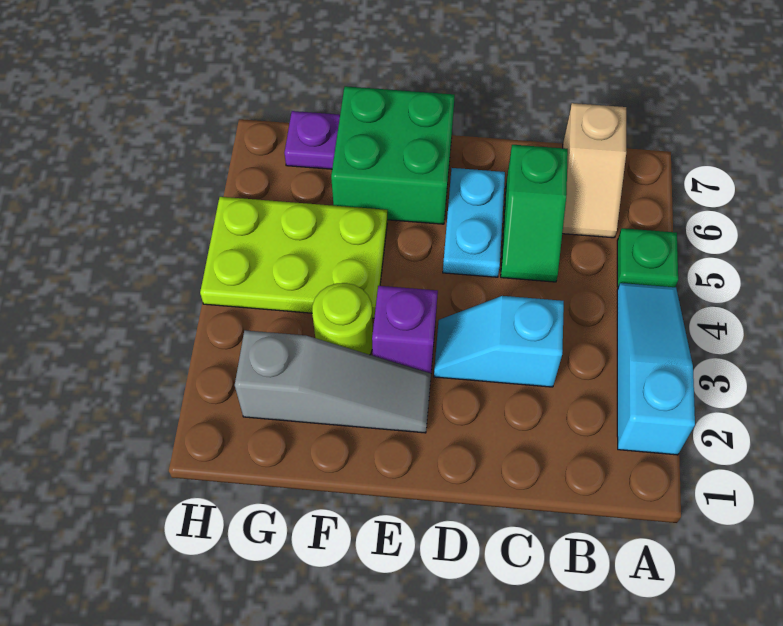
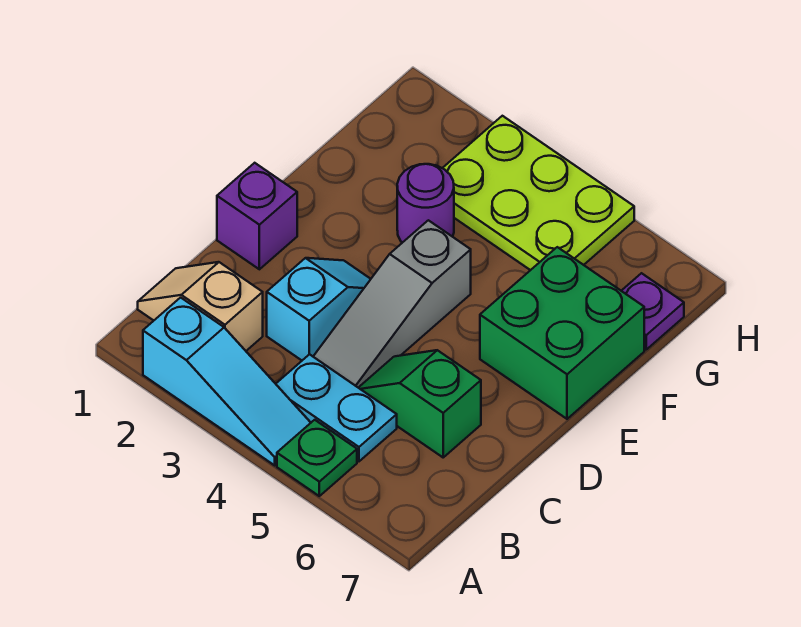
tan 1x2 slope [562,103,627,238] -> tan 1x2 slope moved to [138,262,263,351]
cyan 1x2 plate [443,168,505,277] -> cyan 1x2 plate moved to [276,354,397,461]
grey 1x3 slope [235,330,431,433] -> grey 1x3 slope moved to [313,220,471,387]
purple 1x1 brick [372,286,438,373] -> purple 1x1 brick moved to [217,163,297,269]
lime 1x1 round brick [312,283,373,355] -> purple 1x1 round brick [397,164,454,243]
lime 2x3 plate [200,197,387,318] -> lime 2x3 plate turned to [443,116,634,270]

